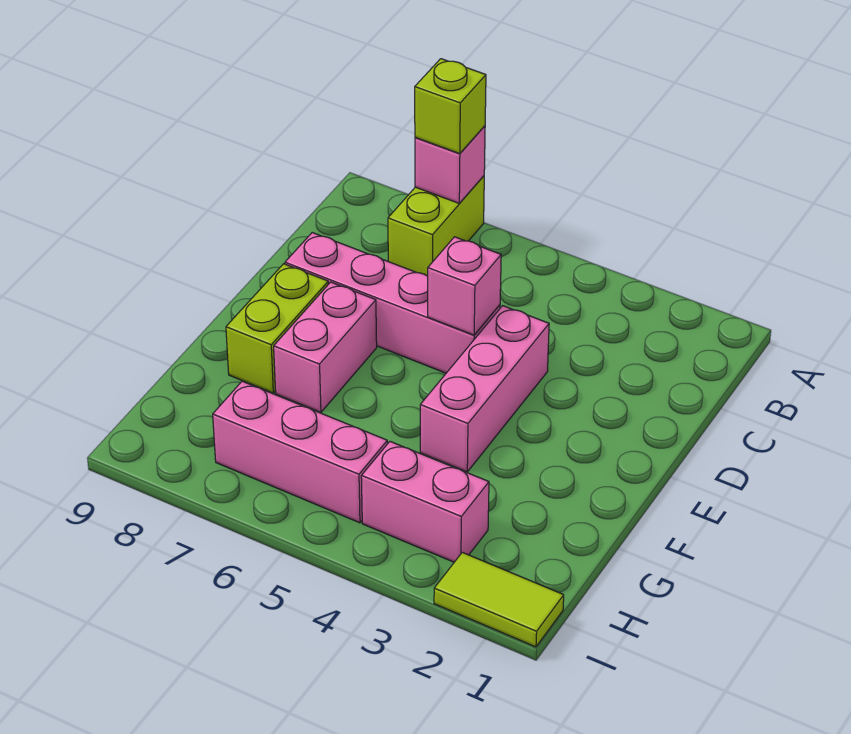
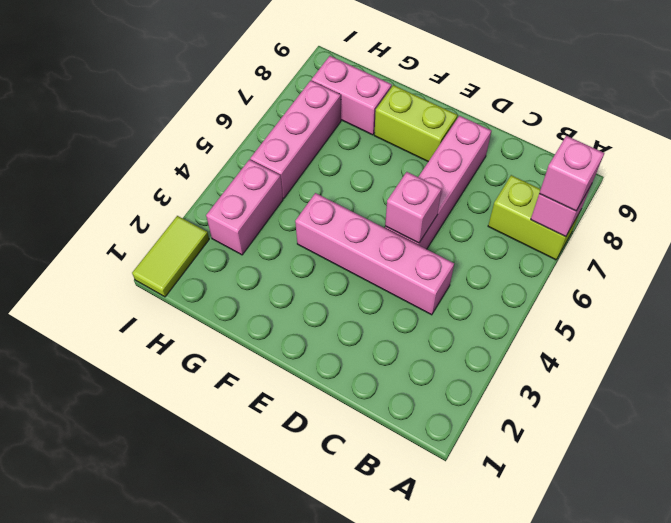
lime 1x1 brick [415,59,486,154] -> pink 1x1 brick [539,136,604,211]
pink 1x3 brick [420,306,549,472] -> pink 1x4 brick [295,193,454,315]
pink 1x2 brick [274,282,377,412] -> pink 1x2 brick moved to [312,56,392,135]

